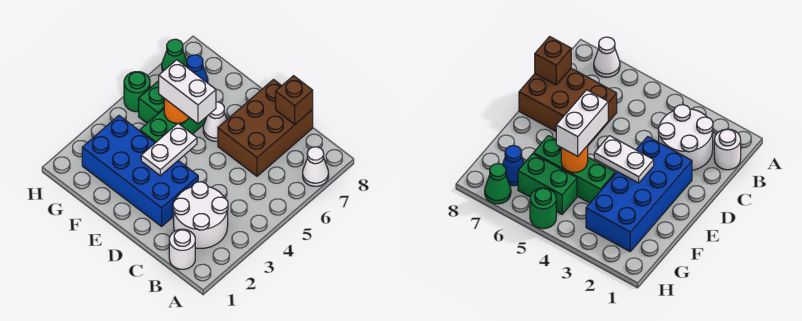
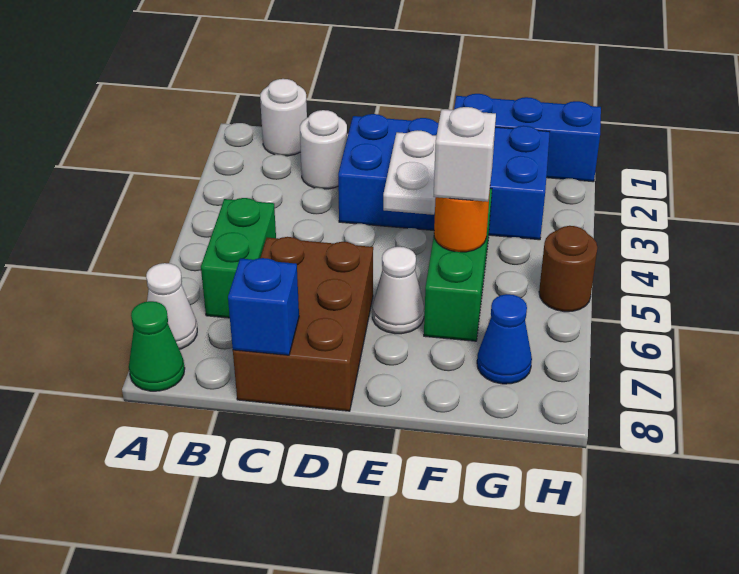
white 2x2 round brick [173,182,228,248] -> white 1x1 round brick [300,110,347,189]
brown 1x1 brick [276,76,313,124] -> blue 1x1 brick [228,258,299,355]
white 1x2 brick [159,60,216,124] -> white 1x1 brick [433,107,496,202]
none -> blue 1x3 brick [454,94,601,182]
green 1x2 brick [139,81,164,123] -> green 1x2 brick moved to [201,198,276,318]
green 1x1 round brick [124,72,150,112] -> brown 1x1 round brick [539,226,597,312]
green 1x1 cone [162,39,187,72] -> green 1x1 cone moved to [129,301,185,391]

